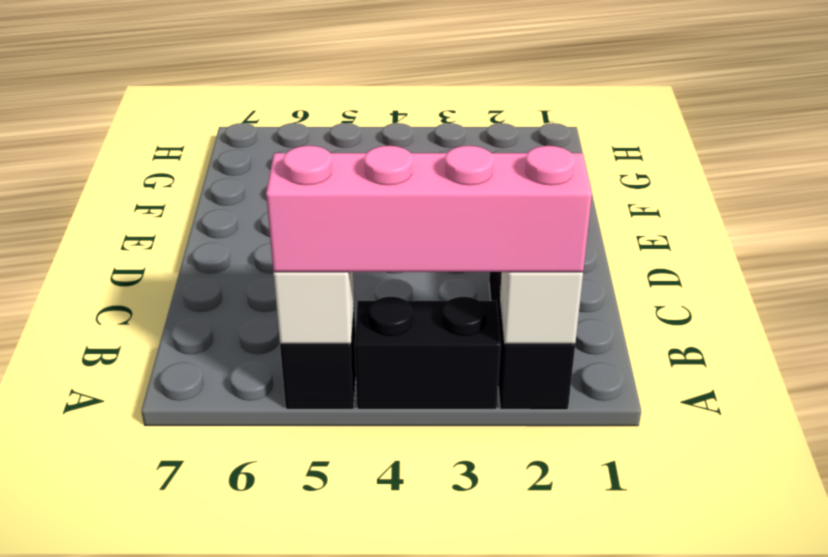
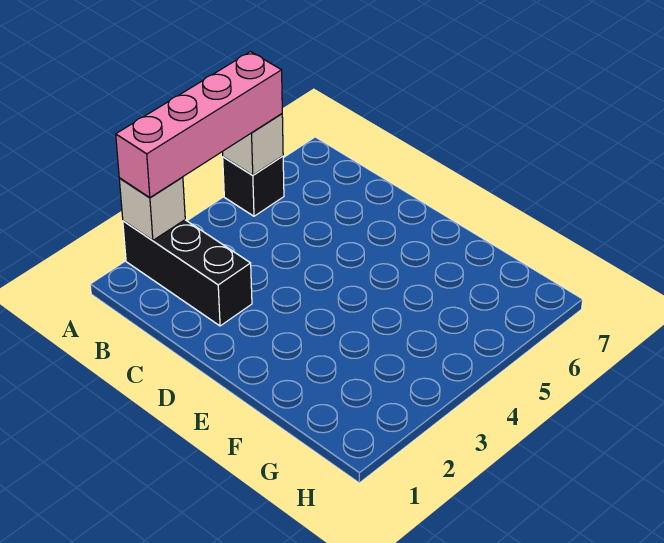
black 1x2 brick [355,297,501,409] -> none

